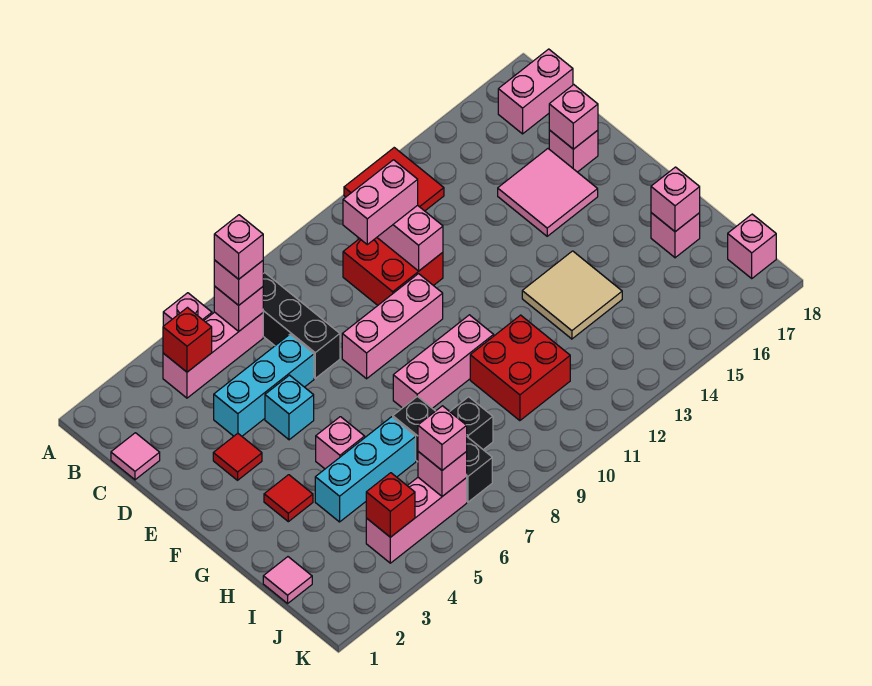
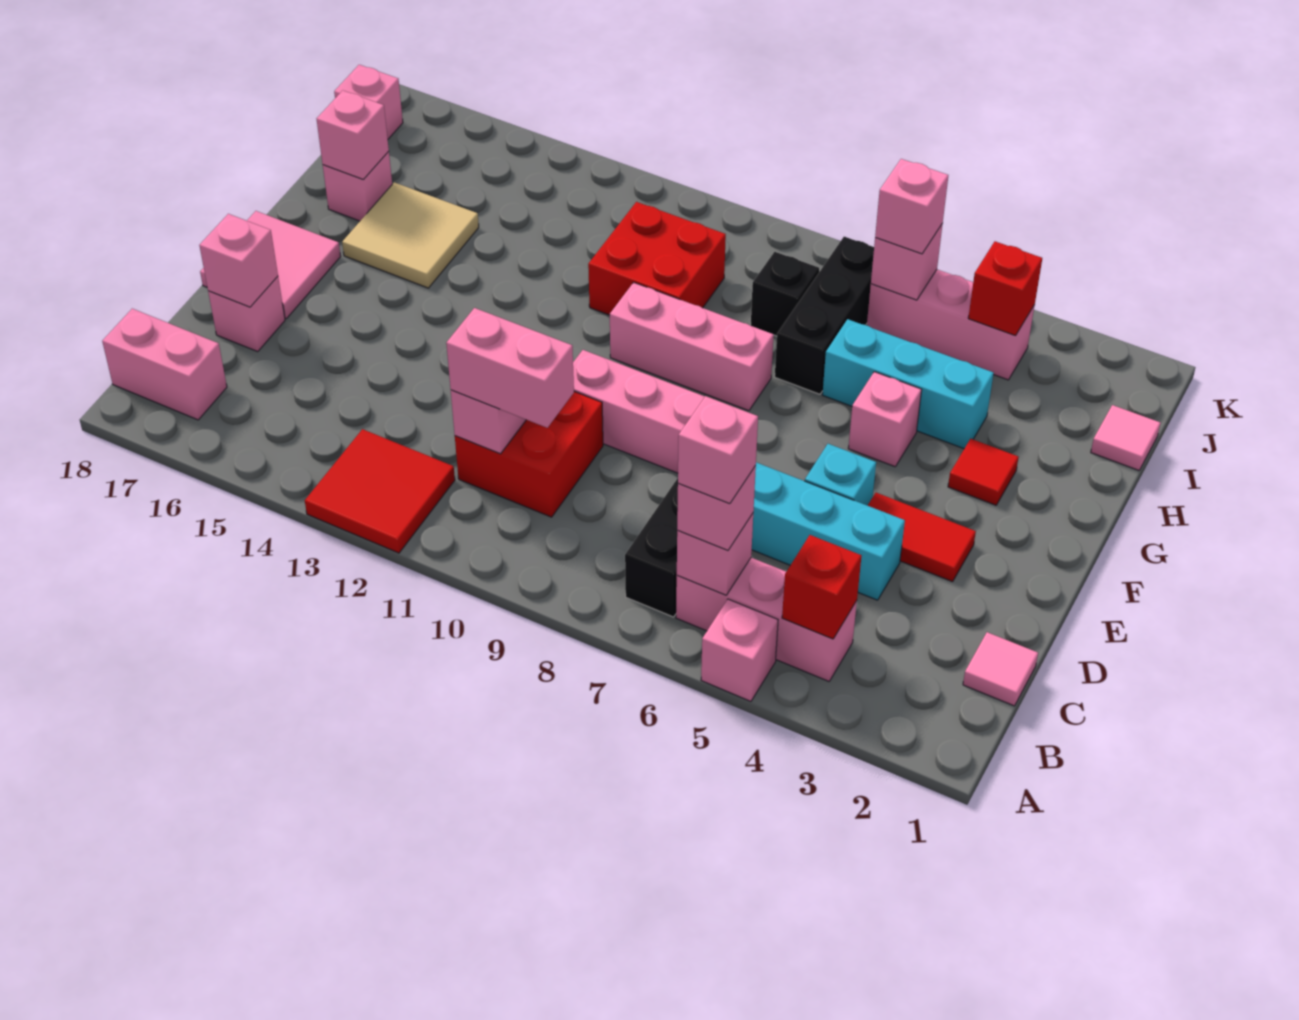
pink 2x2 tile [498,149,598,236] -> pink 2x2 tile moved to [200,211,341,318]
red 1x1 tile [213,433,262,480] -> red 1x2 tile [868,493,976,582]
tan 2x2 tile [522,251,622,339] -> tan 2x2 tile moved to [342,182,479,288]

